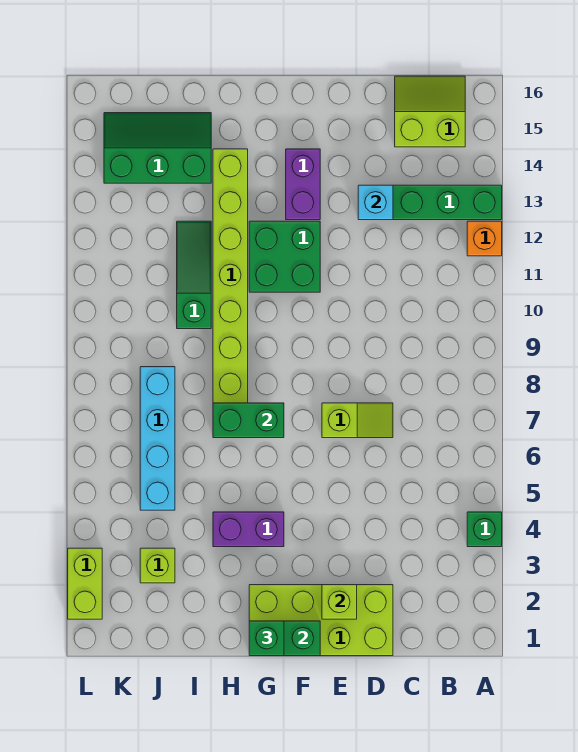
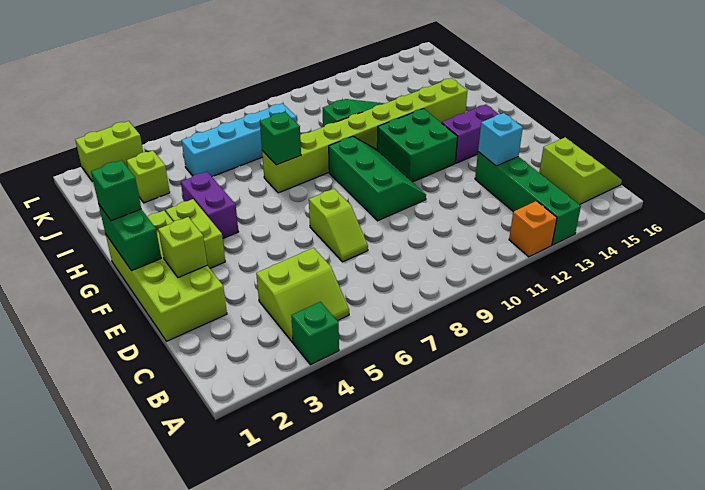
none -> lime 2x2 slope [256,248,349,342]
none -> lime 1x2 brick [166,199,225,268]
green 1x2 brick [213,403,284,438] -> green 1x1 brick [260,112,301,165]
green 2x3 slope [104,113,211,183] -> green 2x3 slope moved to [329,136,426,221]

